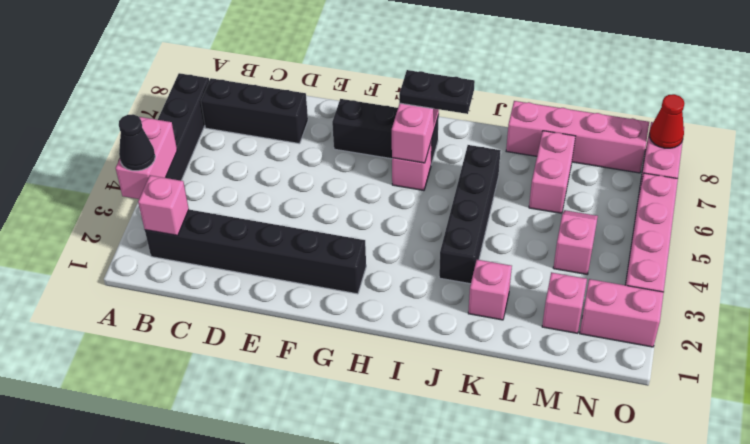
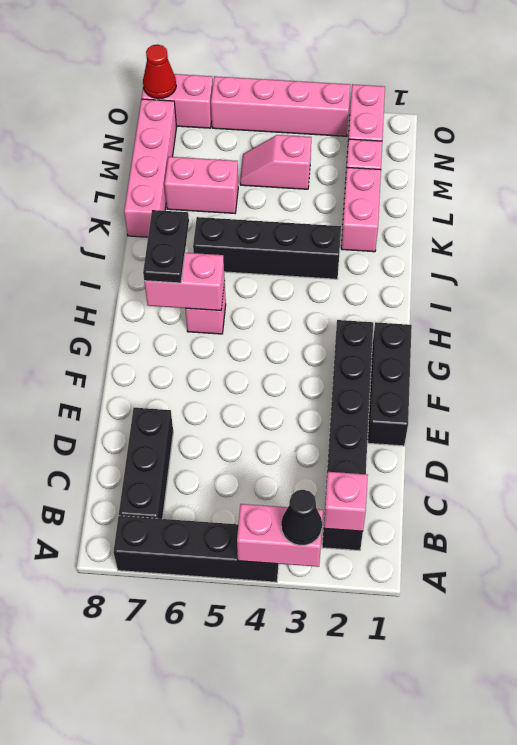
black 1x3 brick [332,99,439,164] -> black 1x3 brick moved to [368,322,412,446]
pink 1x1 brick [468,260,512,320] -> pink 1x2 brick [341,168,381,252]

